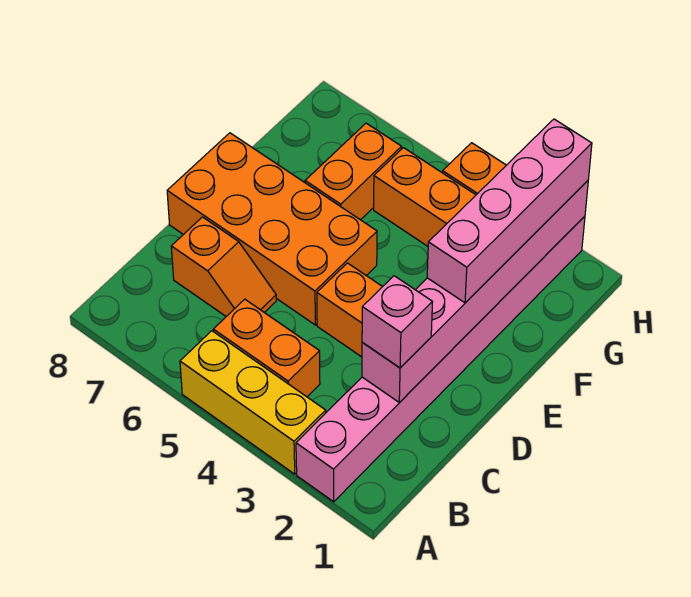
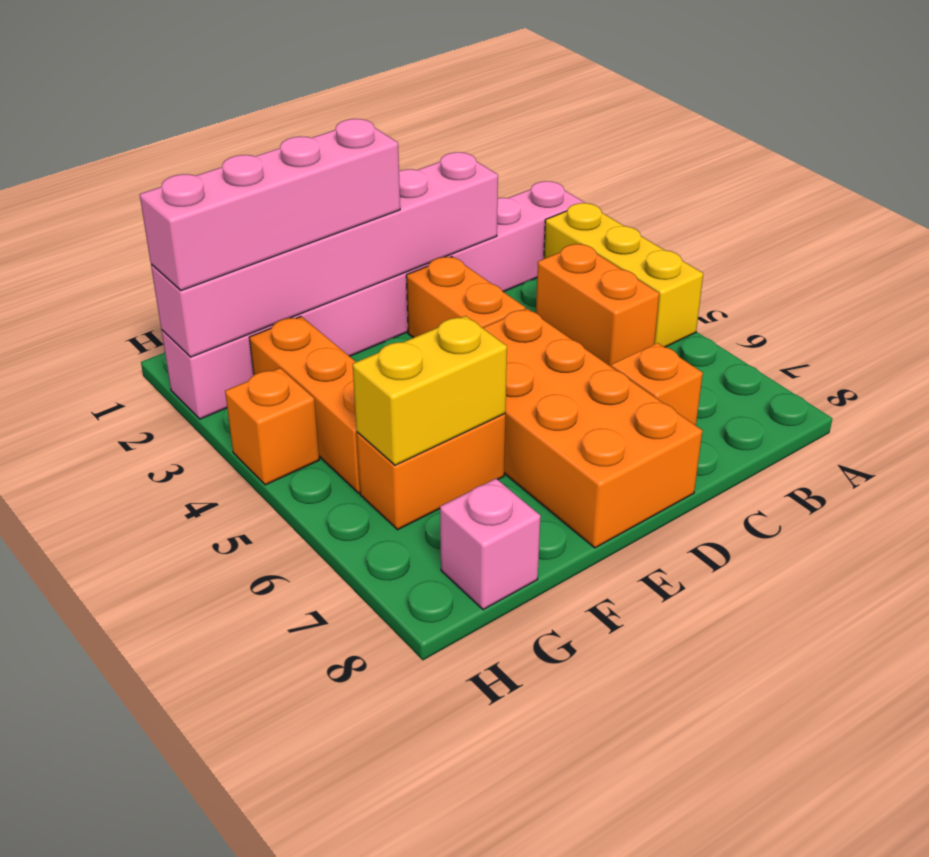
pink 1x1 brick [362,276,432,368] -> pink 1x1 brick moved to [440,479,540,610]
none -> yellow 1x2 brick [353,316,507,465]

